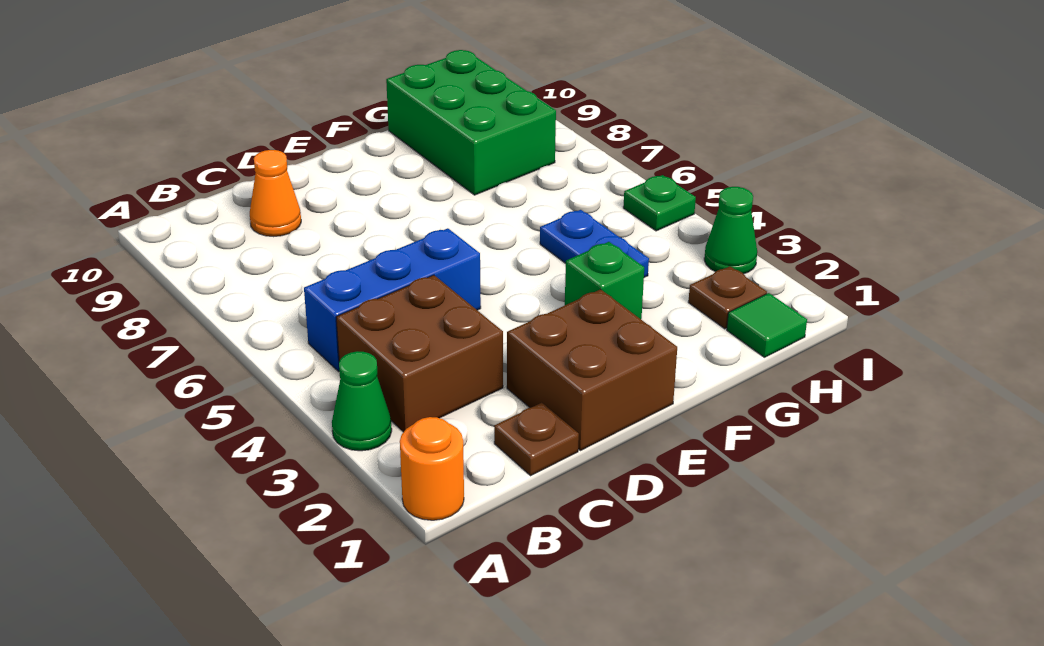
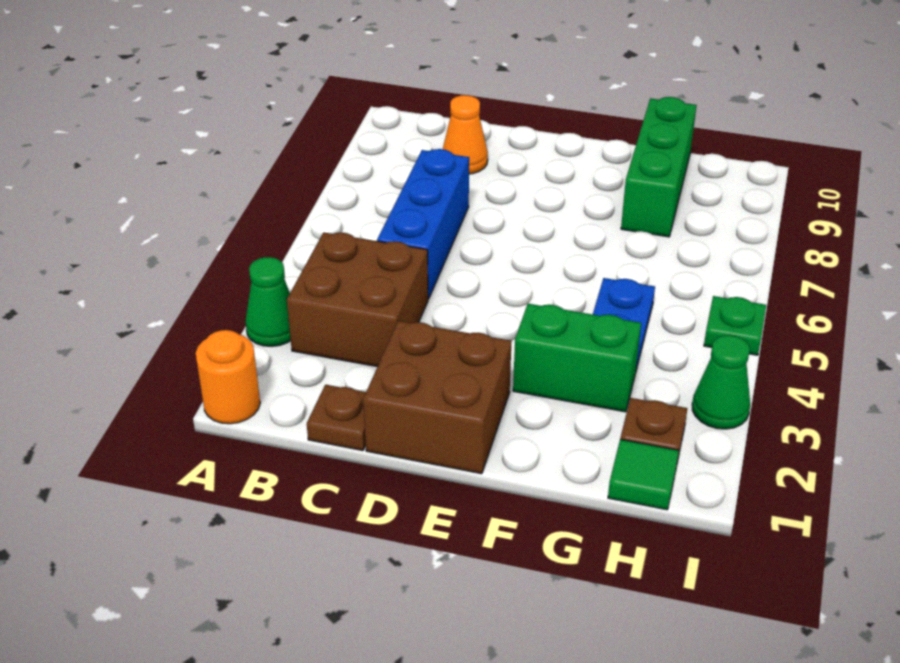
blue 1x3 brick [304,228,481,371] -> blue 1x3 brick turned to [377,149,469,299]
green 1x1 brick [565,242,644,319] -> green 1x2 brick [513,304,641,412]
green 2x3 brick [386,50,556,195] -> green 1x3 brick [621,97,697,237]

